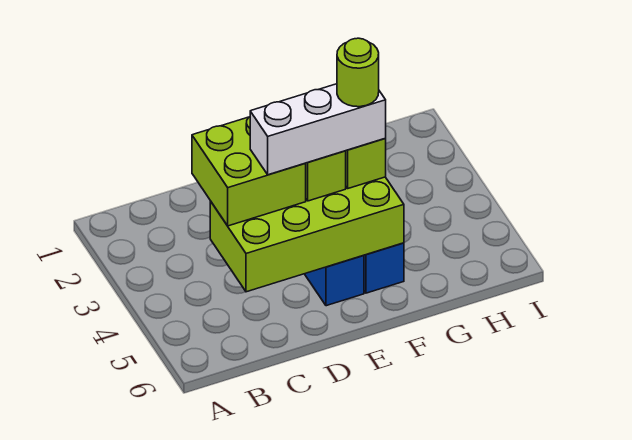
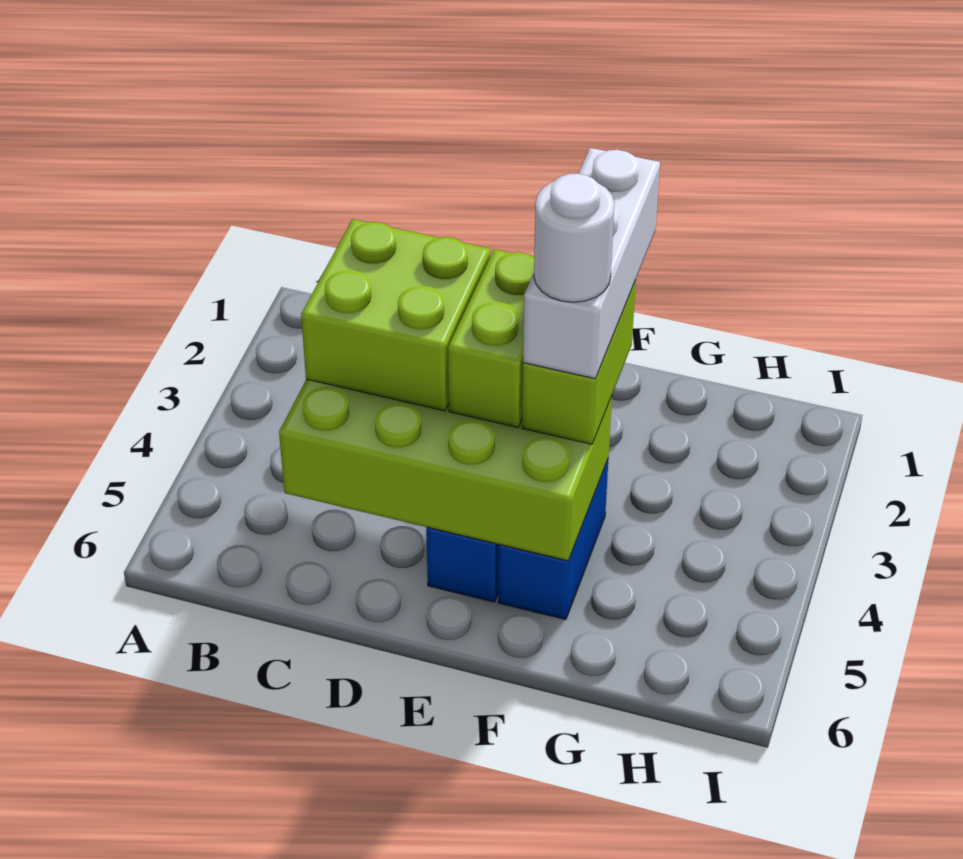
white 1x3 brick [250,84,386,175] -> white 1x3 brick turned to [523,148,660,379]
lime 1x1 round brick [337,38,379,107] -> white 1x1 round brick [534,174,614,302]

